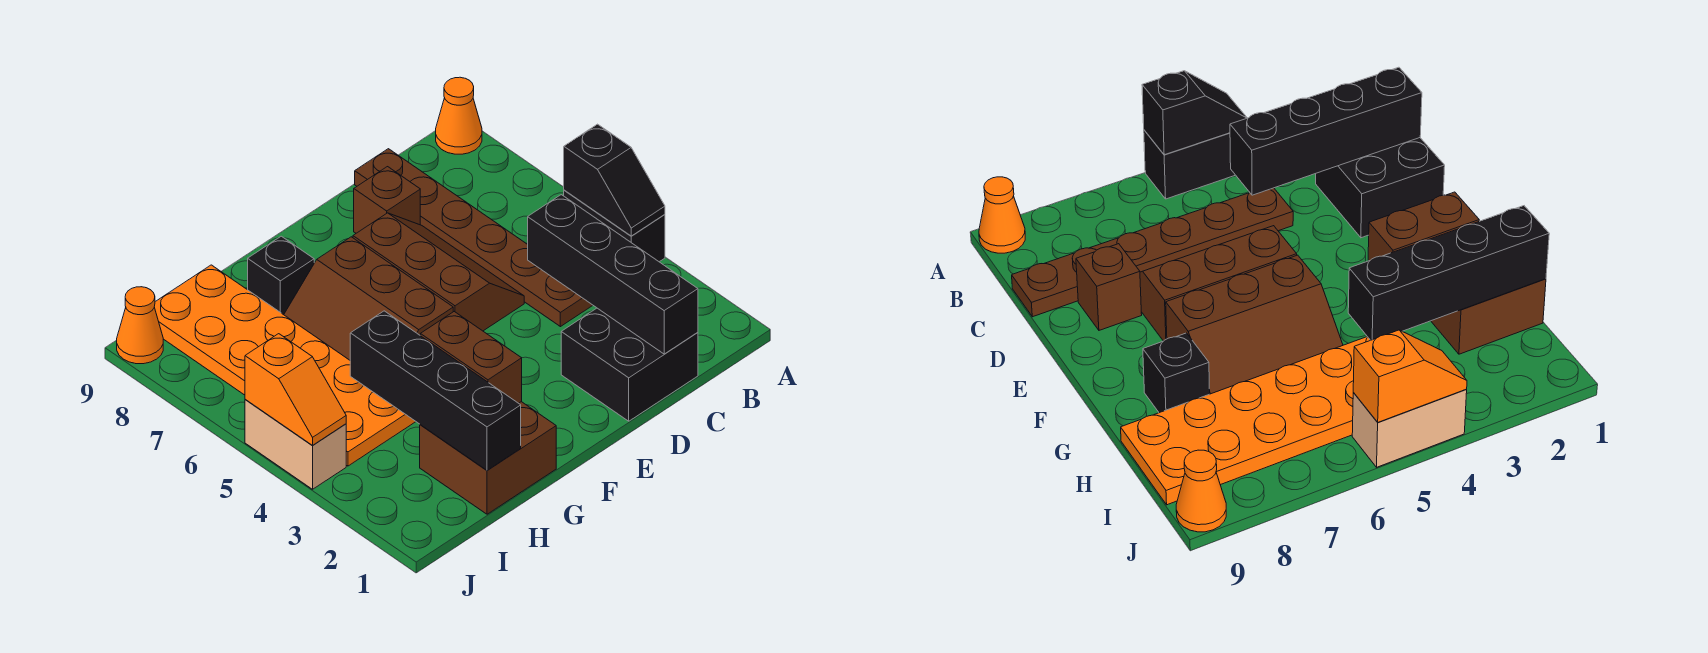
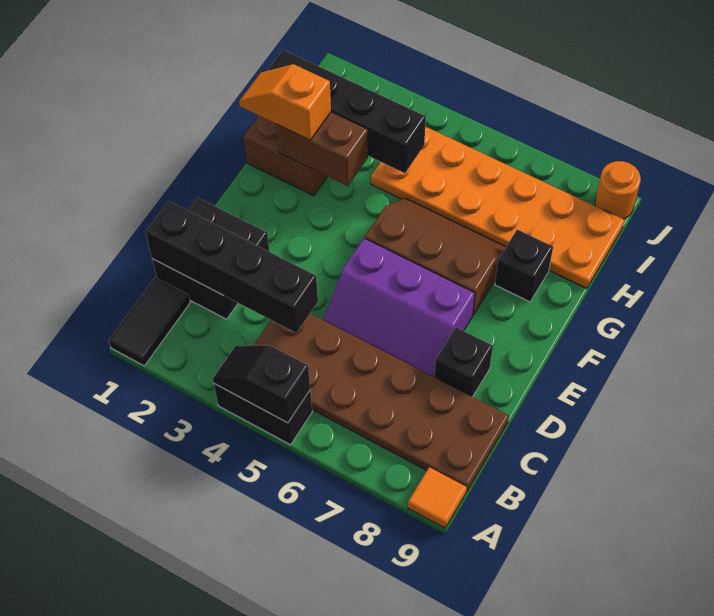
none -> black 1x2 tile [108,277,190,366]
orange 1x1 cone [436,77,482,154] -> orange 1x1 tile [408,467,467,528]
brown 1x6 plate [355,149,593,327] -> brown 2x6 plate [254,314,509,492]
brown 2x3 slope [353,213,524,331] -> purple 2x3 slope [323,238,475,377]
brown 1x1 brick [354,167,420,233] -> black 1x1 brick [434,327,493,397]
tan 1x2 brick [245,399,346,489] -> none
orange 1x2 slope [245,334,346,445] -> orange 1x2 slope moved to [239,64,331,140]
orange 1x1 cone [117,287,163,364] -> orange 1x1 round brick [595,161,641,219]

